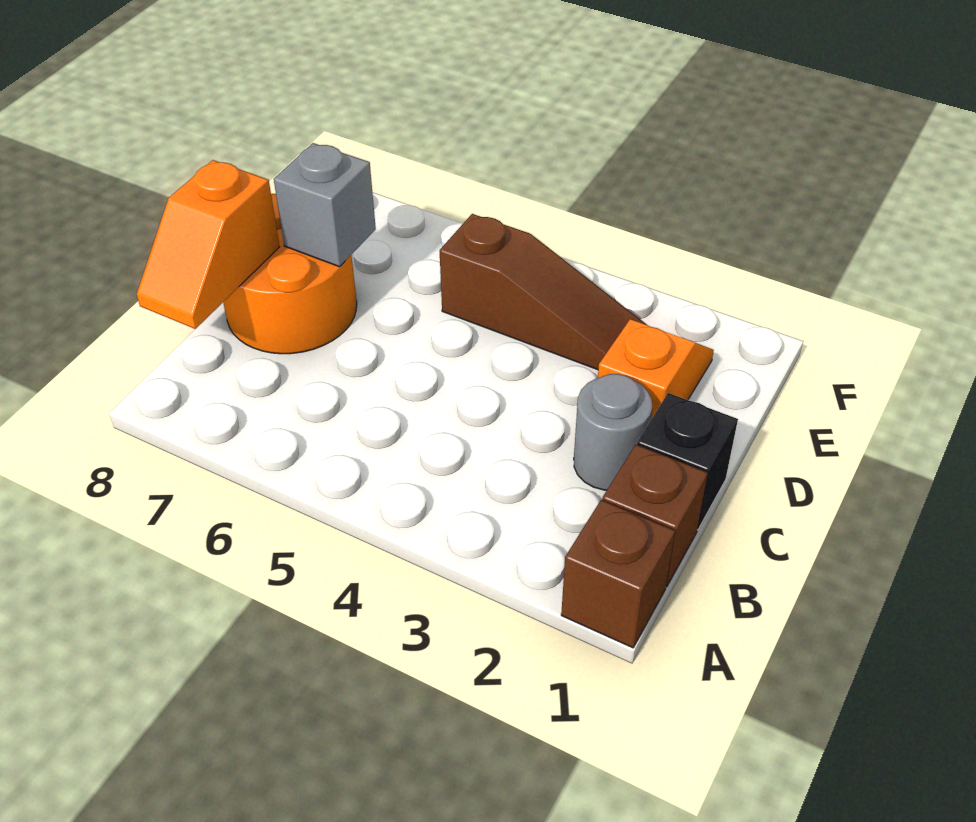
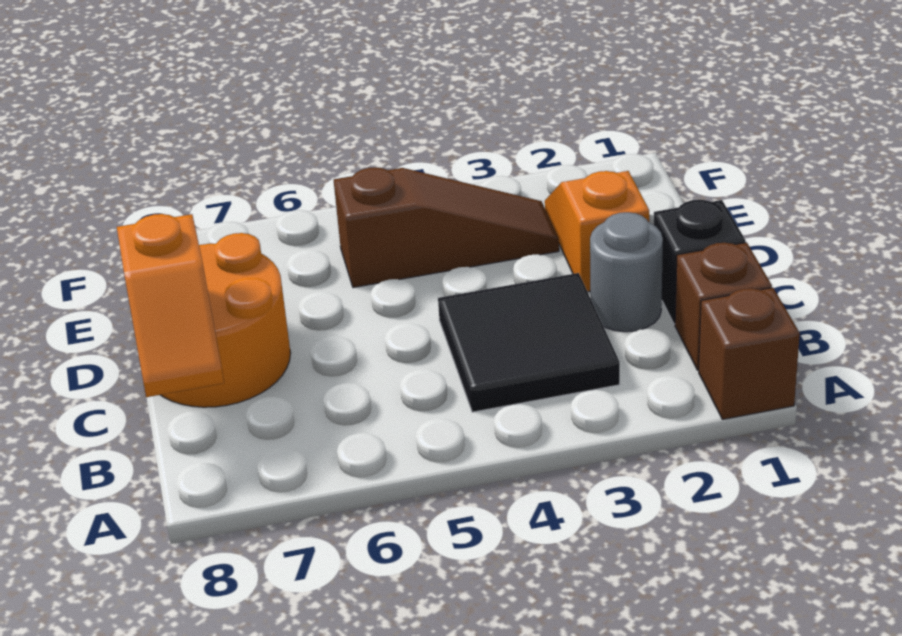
none -> black 2x2 tile [438,273,620,412]
grey 1x1 brick [274,143,376,267] -> none

